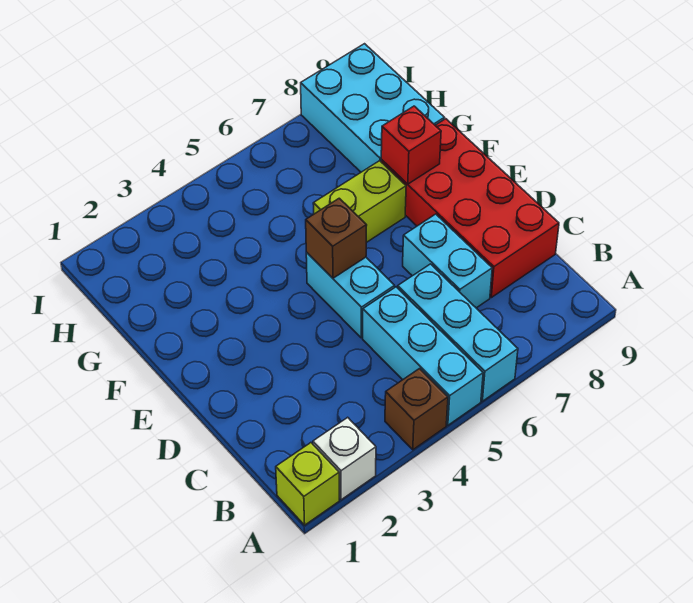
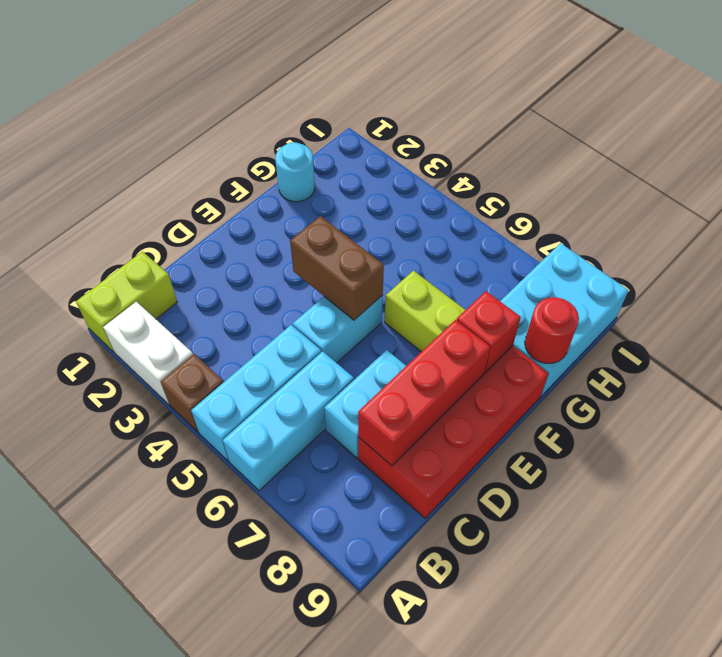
lime 1x1 brick [276,443,339,525] -> lime 1x2 brick [76,252,177,352]
white 1x1 brick [313,417,376,500] -> white 1x2 brick [103,302,193,405]
none -> red 1x3 brick [358,320,490,466]
brown 1x1 brick [306,198,367,278] -> brown 1x2 brick [290,216,384,320]
none -> cyan 1x1 round brick [275,142,315,202]
none -> red 1x1 round brick [525,297,579,363]

